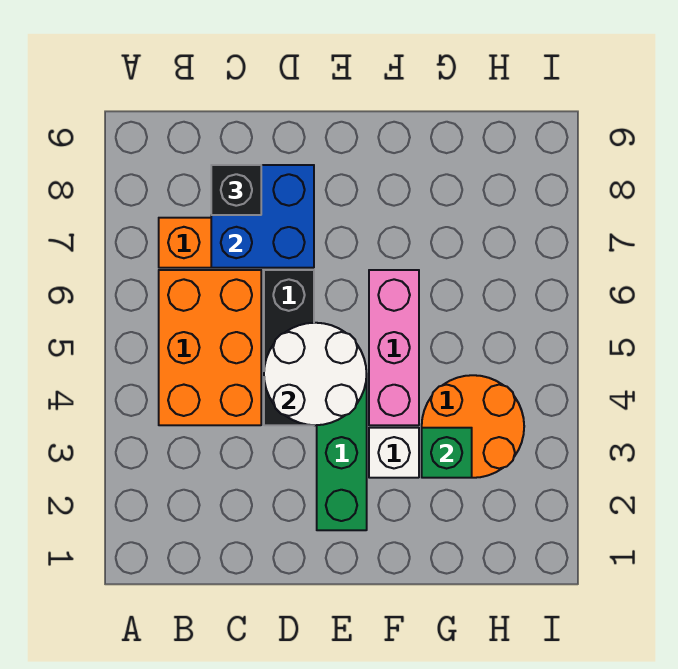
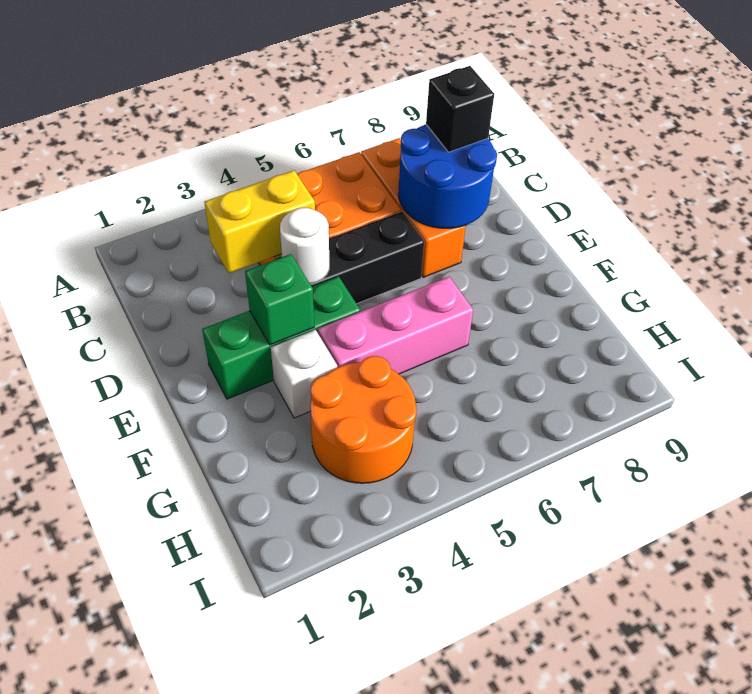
none -> yellow 1x2 brick [204,170,315,273]
blue 2x2 brick [211,165,314,268] -> blue 2x2 round brick [398,125,497,228]
white 2x2 round brick [264,323,367,425] -> white 1x1 round brick [280,208,329,284]
green 1x1 brick [422,428,472,478] -> green 1x1 brick moved to [245,254,314,345]

